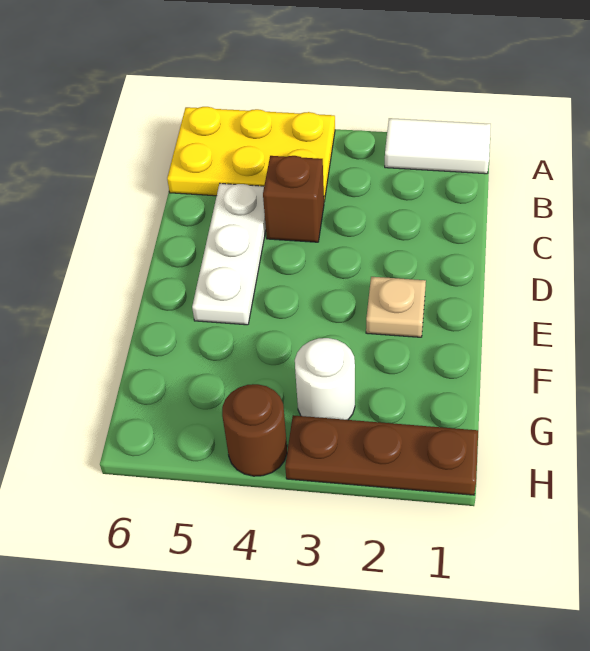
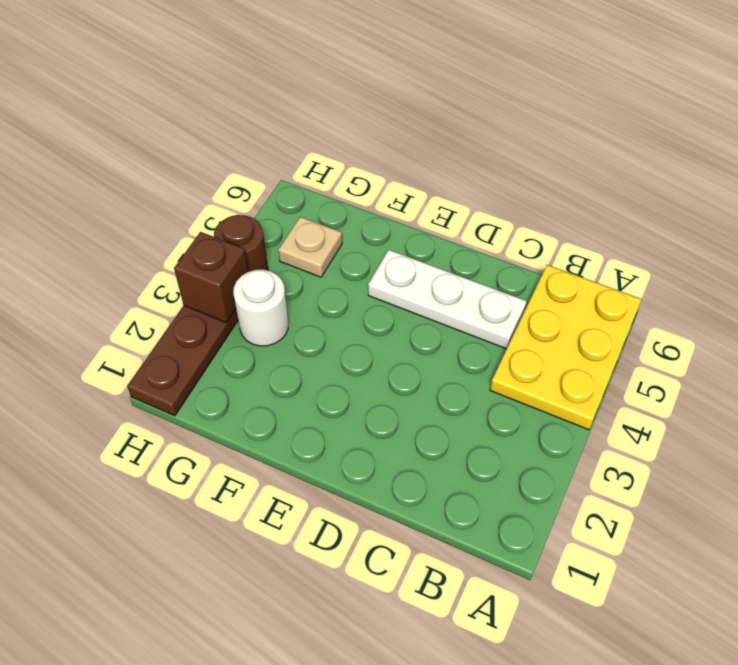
white 1x2 tile [385,118,491,174] -> none
brown 1x1 brick [263,156,324,242] -> brown 1x1 brick moved to [174,232,248,323]
tan 1x1 plate [366,277,426,337] -> tan 1x1 plate moved to [278,217,342,277]

